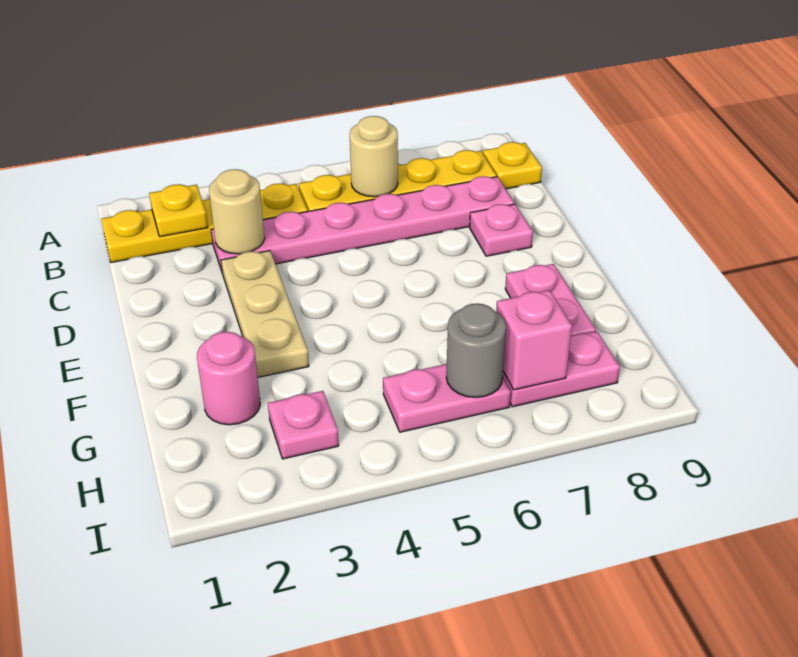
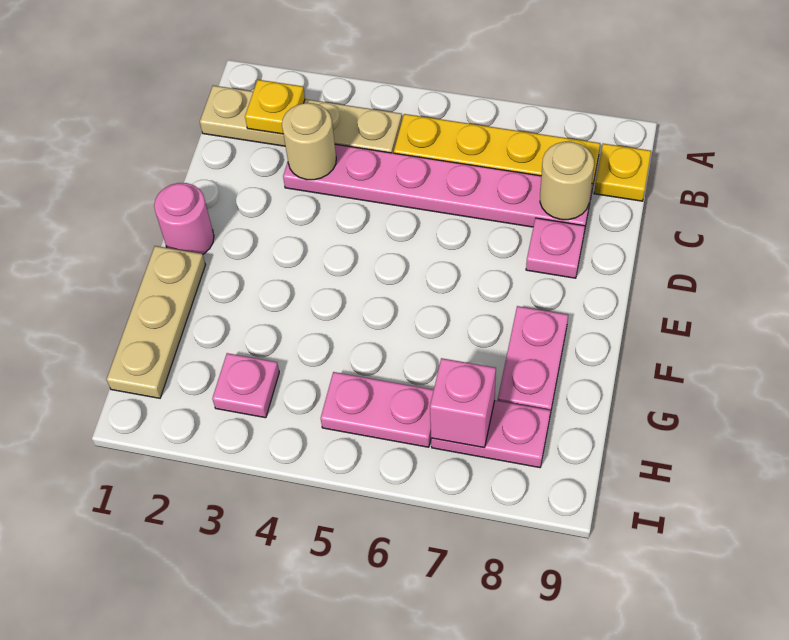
yellow 1x4 plate [101,184,308,263] -> tan 1x4 plate [200,86,402,153]
tan 1x1 round brick [350,116,398,197] -> tan 1x1 round brick moved to [540,142,594,220]
tan 1x3 plate [221,251,309,377] -> tan 1x3 plate moved to [107,246,205,398]
pink 1x1 round brick [197,332,260,425] -> pink 1x1 round brick moved to [154,183,214,254]
grey 1x1 round brick [446,303,506,398] -> none

